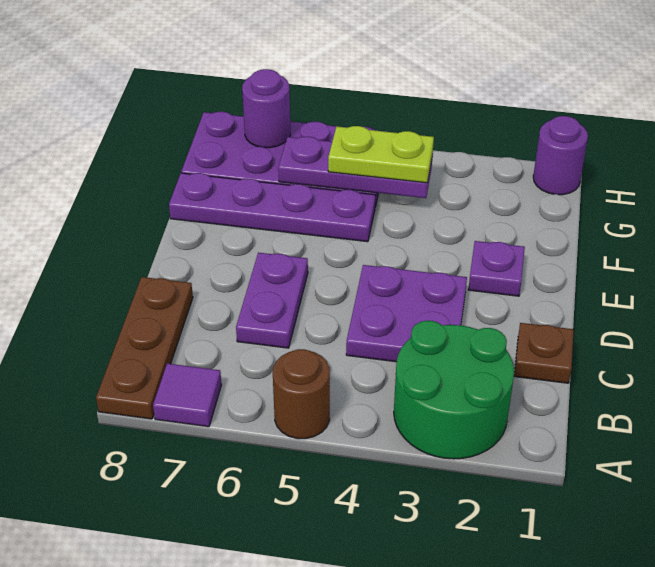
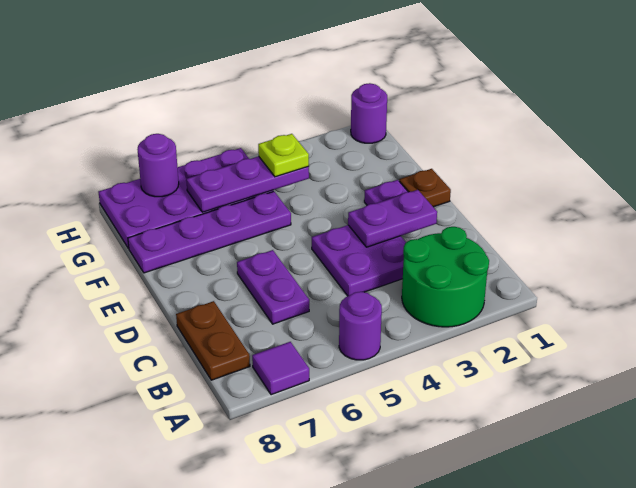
brown 1x1 round brick [273,349,330,439] -> purple 1x1 round brick [339,292,382,360]
brown 1x3 plate [96,277,193,419] -> brown 1x2 plate [176,301,250,380]
brown 1x1 plate [514,323,574,383] -> brown 1x1 plate moved to [399,169,451,207]
none -> purple 1x2 plate [348,190,437,247]
lime 1x2 plate [328,126,434,183] -> lime 1x1 plate [258,134,309,177]

